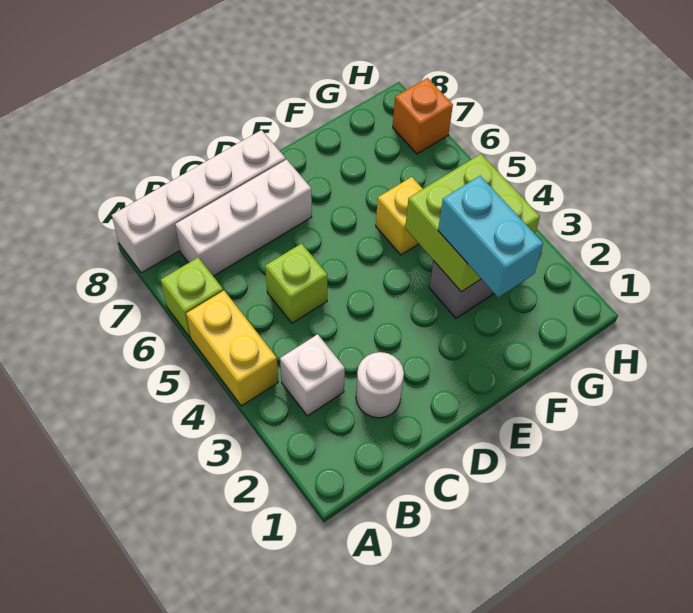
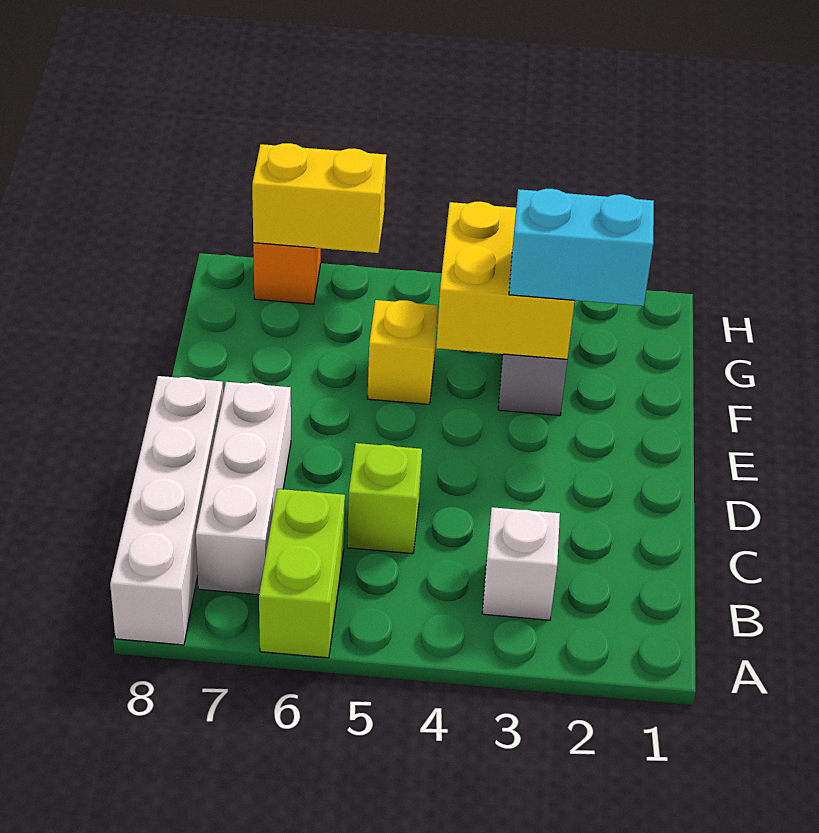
yellow 1x2 brick [186,291,278,406] -> yellow 1x2 brick moved to [252,143,386,253]
lime 1x1 brick [161,257,223,337] -> lime 1x2 brick [259,489,345,658]
white 1x1 round brick [356,352,404,418] -> none
lime 2x2 brick [405,154,540,292] -> yellow 2x2 brick [436,202,575,359]

